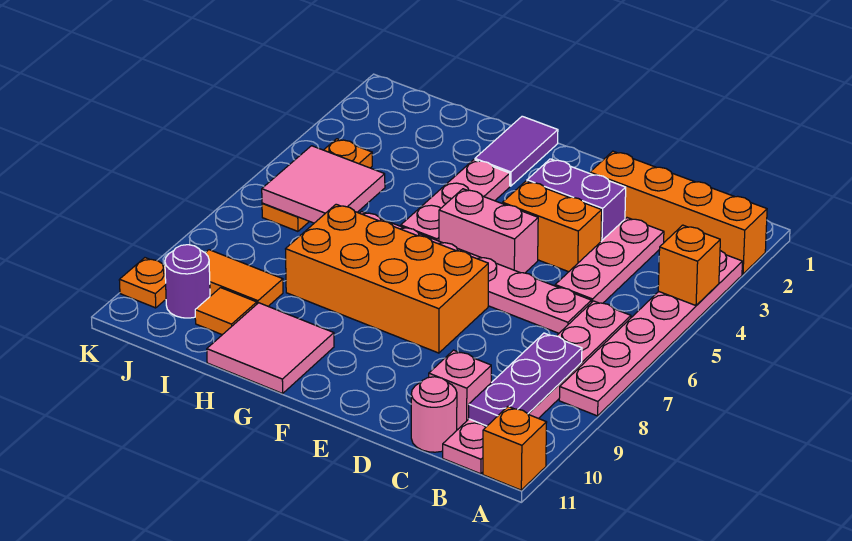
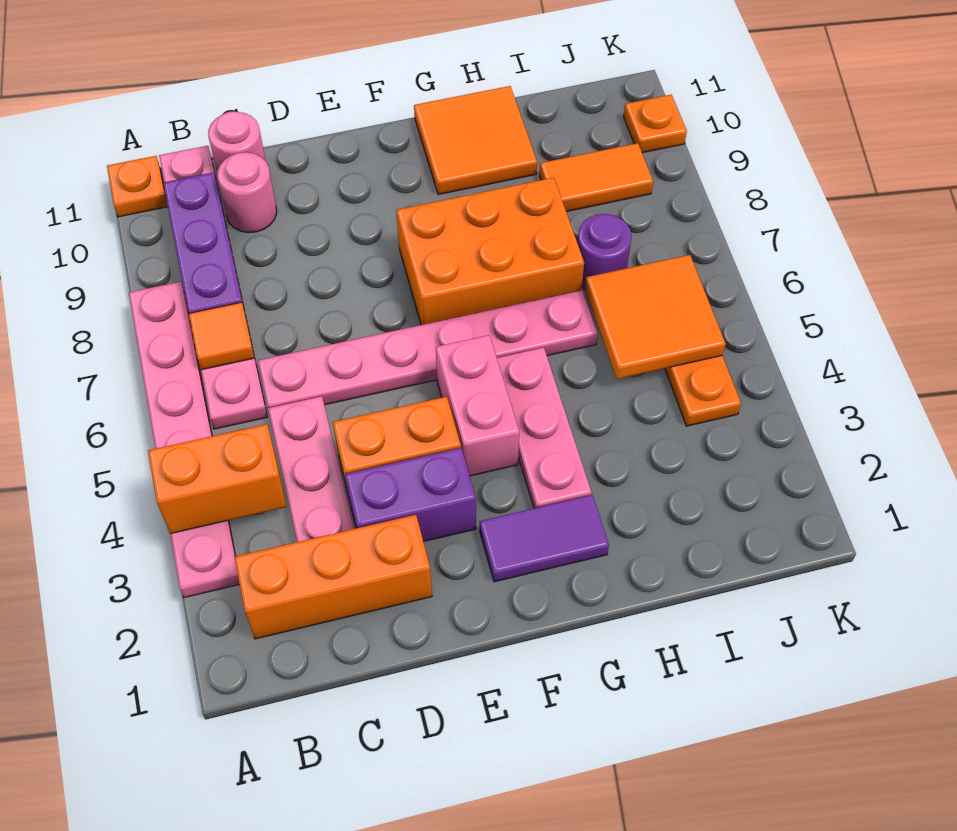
orange 1x4 brick [590,151,767,274] -> orange 1x3 brick [234,515,432,639]
orange 1x1 brick [658,225,720,306] -> orange 1x2 brick [148,424,286,534]
orange 1x1 brick [483,407,547,490] -> orange 1x1 plate [107,156,168,217]
pink 1x1 brick [429,350,491,429] -> pink 1x1 round brick [217,152,277,233]
pink 1x2 brick [439,189,538,273] -> pink 1x2 brick turned to [436,335,519,476]
orange 2x4 brick [286,204,488,353] -> orange 2x3 brick [396,178,584,325]
purple 1x2 tile [475,116,558,186] -> purple 1x2 tile turned to [480,495,609,582]
pink 2x2 tile [207,303,334,393] -> orange 2x2 tile [414,86,537,195]
pink 2x2 tile [262,146,385,223] -> orange 2x2 tile [585,255,726,379]
orange 1x1 tile [195,288,257,335] -> orange 1x1 tile moved to [189,302,254,370]
purple 1x1 round brick [165,245,210,318] -> purple 1x1 round brick moved to [577,214,632,290]

